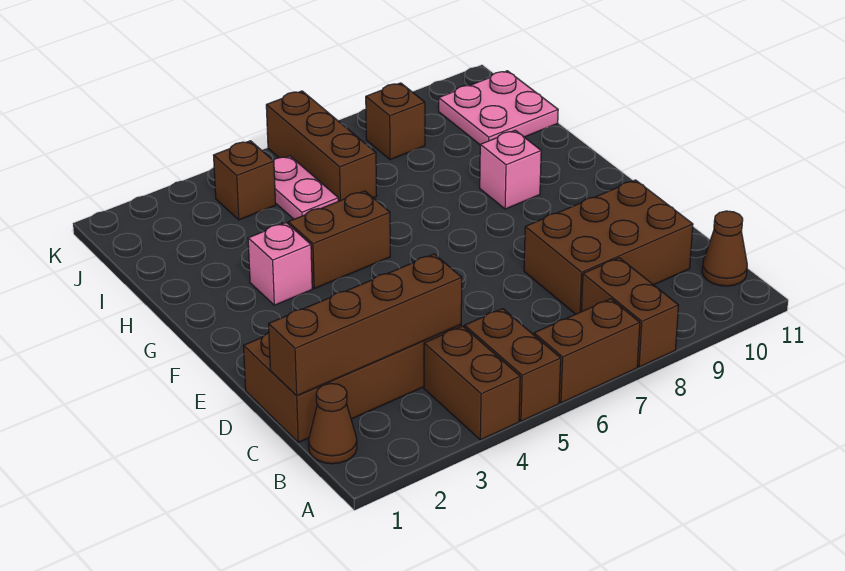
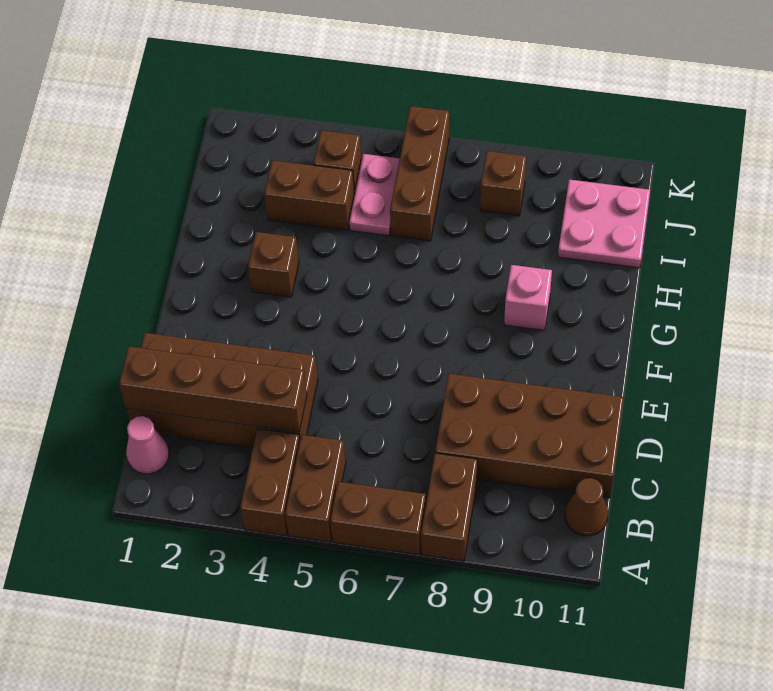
brown 1x1 cone [309,383,357,464] -> pink 1x1 cone [126,416,169,474]
brown 2x3 brick [524,180,693,314] -> brown 2x4 brick [435,374,624,498]
pink 1x1 brick [248,223,312,305] -> brown 1x1 brick [248,232,299,297]
brown 1x2 brick [288,191,390,289] -> brown 1x2 brick moved to [264,160,355,230]

